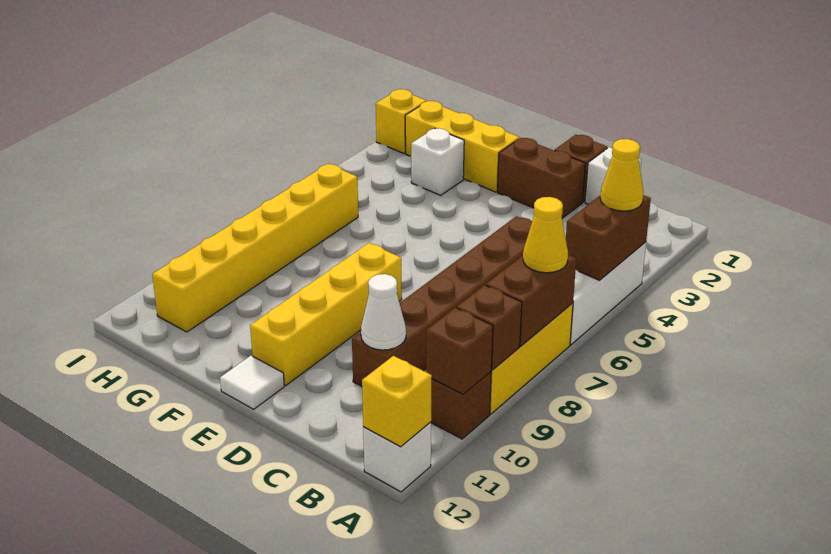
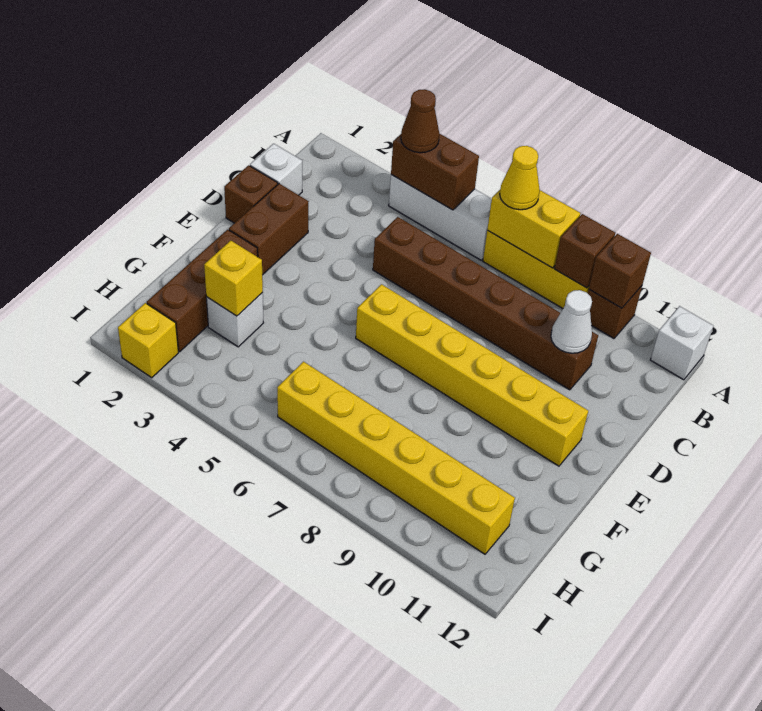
yellow 1x1 cone [600,139,644,211] -> brown 1x1 cone [401,89,439,153]
brown 1x2 brick [486,255,576,346] -> yellow 1x2 brick [487,190,580,268]
yellow 1x1 brick [362,356,432,447] -> yellow 1x1 brick moved to [204,241,263,316]
yellow 1x4 brick [250,243,402,385] -> yellow 1x6 brick [356,284,588,466]
white 1x1 tile [220,356,284,409] -> none
yellow 1x3 brick [405,101,519,192] -> brown 1x3 brick [147,230,258,352]

